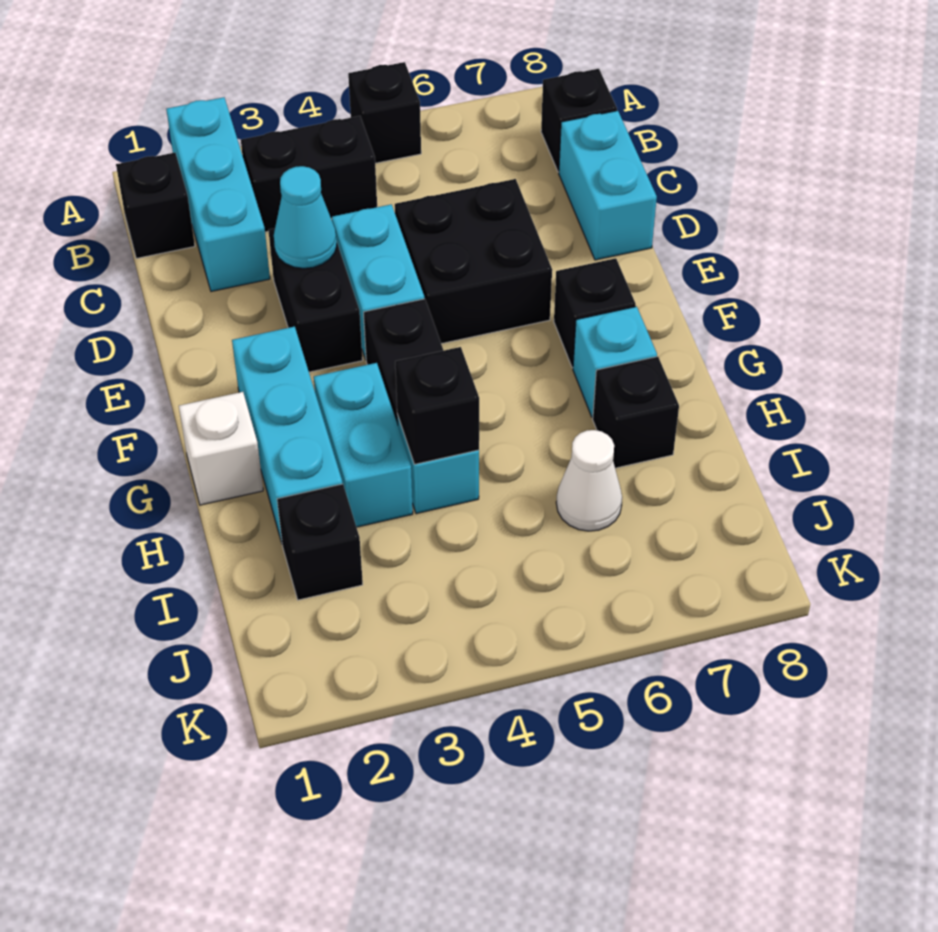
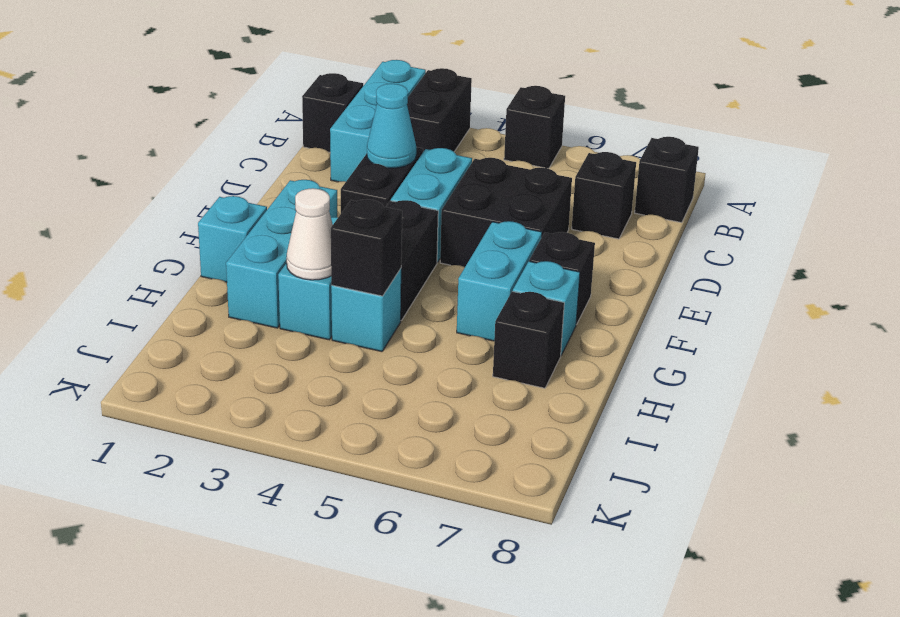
black 1x2 brick [241,116,377,232] -> black 1x2 brick turned to [407,68,472,152]
cyan 1x2 brick [559,111,657,260] -> cyan 1x2 brick moved to [457,221,542,341]
white 1x1 brick [179,392,263,505] -> cyan 1x1 brick [198,196,267,282]
black 1x1 brick [277,484,363,600] -> black 1x1 brick moved to [572,152,636,239]
white 1x1 cone [556,430,622,531] -> white 1x1 cone moved to [287,188,333,280]

